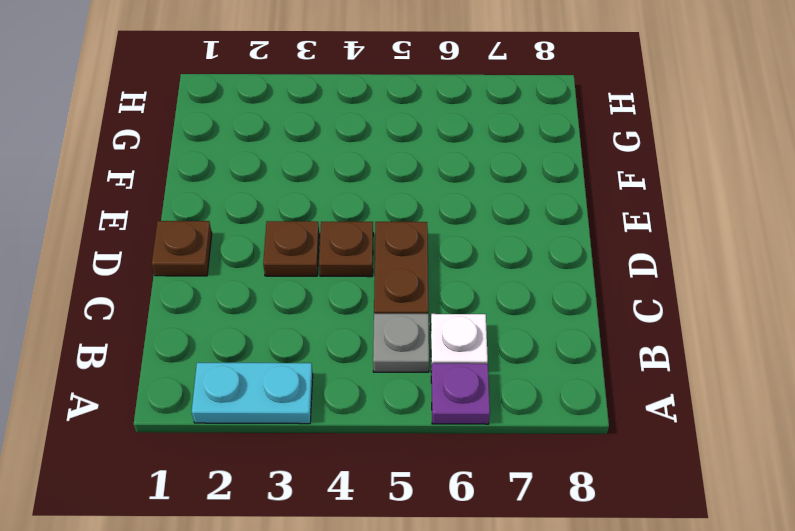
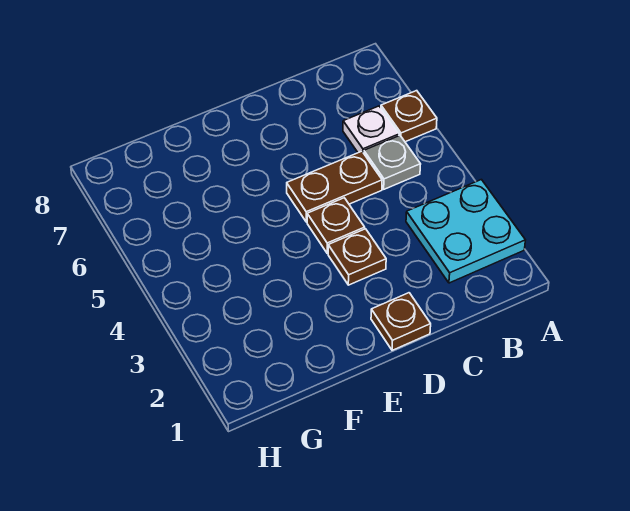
cyan 1x2 plate [192,363,313,424] -> cyan 2x2 plate [406,180,525,283]
purple 1x1 plate [431,363,490,424] -> brown 1x1 plate [381,91,437,142]

